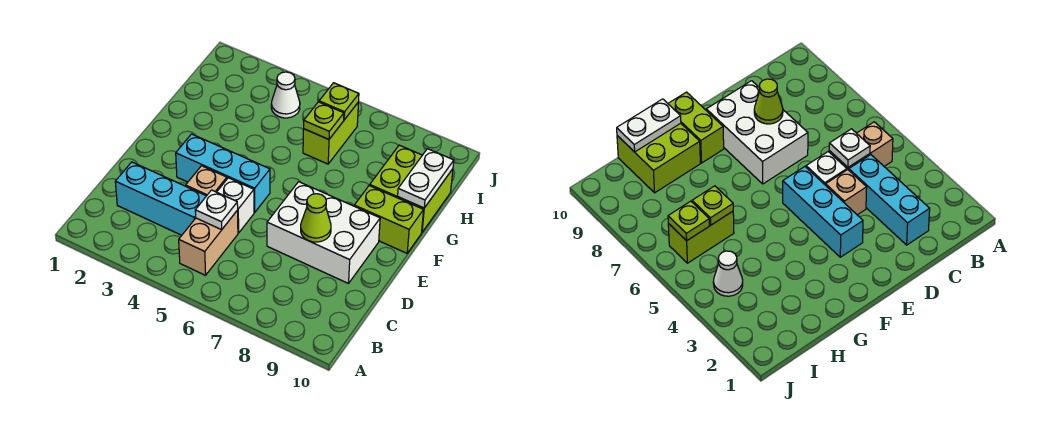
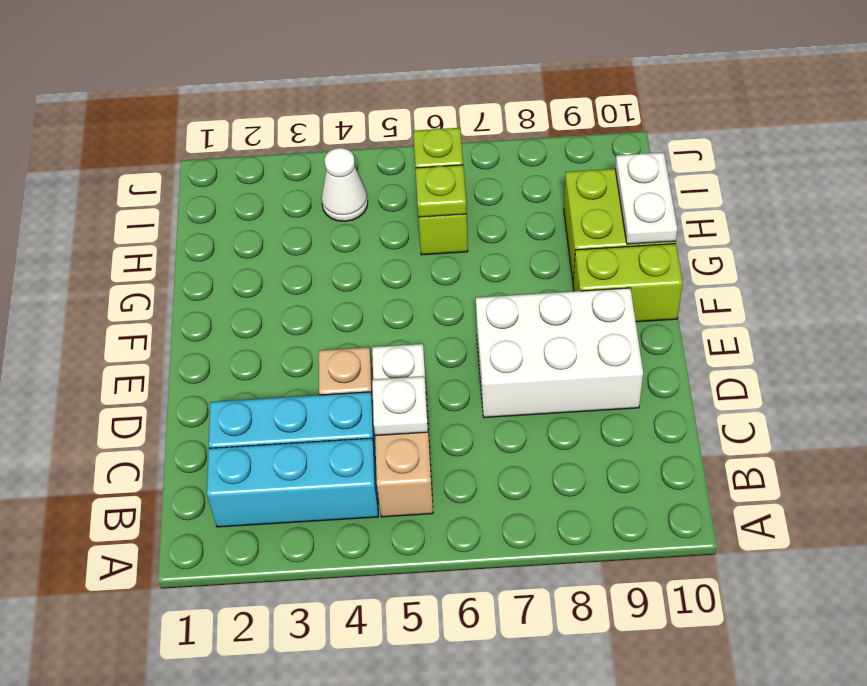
lime 1x1 cone [301,194,331,242] -> none
cyan 1x3 brick [176,134,270,212] -> cyan 1x3 brick moved to [207,438,378,527]

